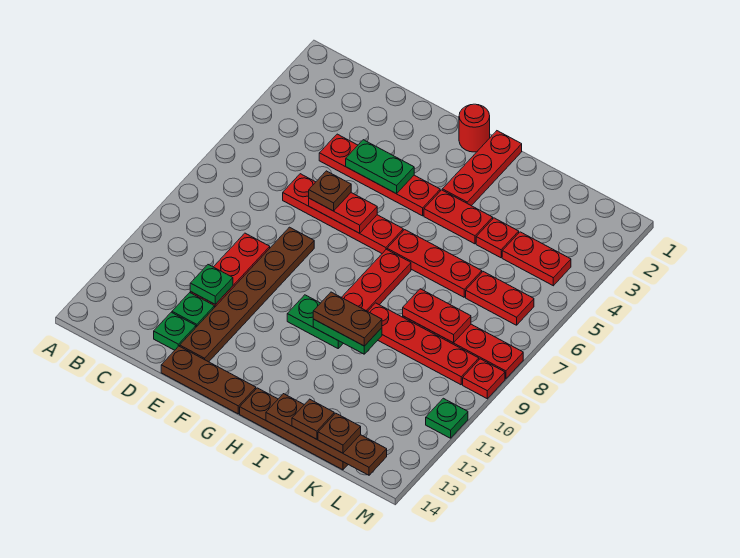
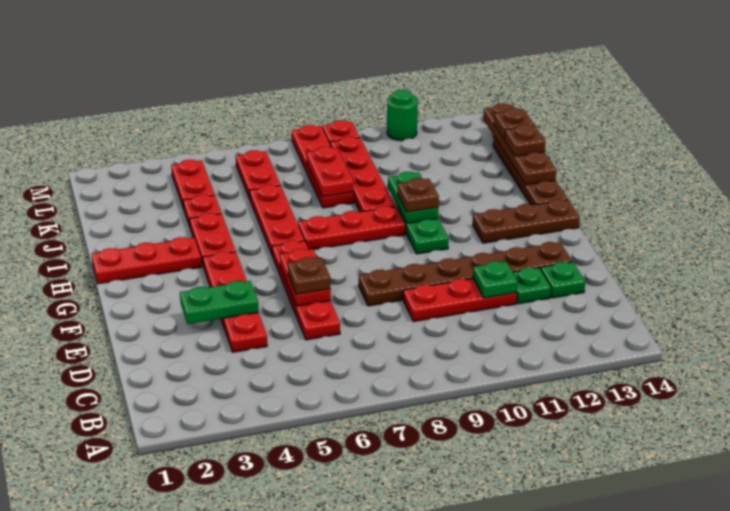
green 1x2 plate [346,140,414,194] -> green 1x2 plate turned to [180,281,259,324]
brown 1x3 plate [161,346,256,414] -> brown 1x3 plate turned to [473,199,580,243]
red 1x1 round brick [459,104,490,152] -> none
brown 1x2 plate [313,292,382,346] -> brown 1x1 plate [398,178,439,212]
green 1x1 plate [426,398,468,438] -> green 1x1 round brick [387,90,418,141]

